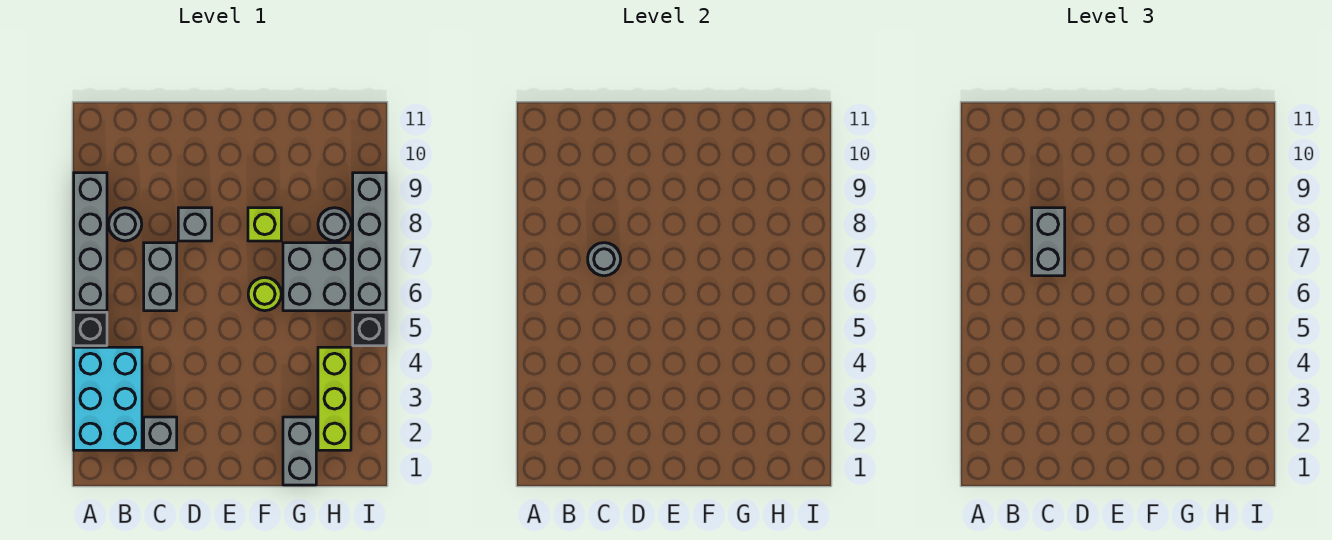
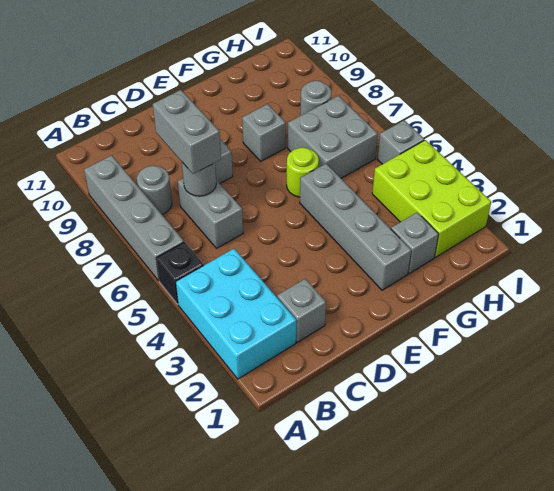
lime 1x1 brick [248,208,281,241] -> grey 1x1 brick [242,104,286,161]
grey 1x2 brick [283,417,316,485] -> grey 1x1 brick [391,213,439,274]
lime 1x3 brick [318,347,351,450] -> lime 2x3 brick [372,140,491,257]
black 1x1 brick [353,312,386,346] -> grey 1x1 brick [377,120,424,164]
grey 1x4 brick [353,173,386,311] -> grey 1x4 brick moved to [300,164,411,290]

